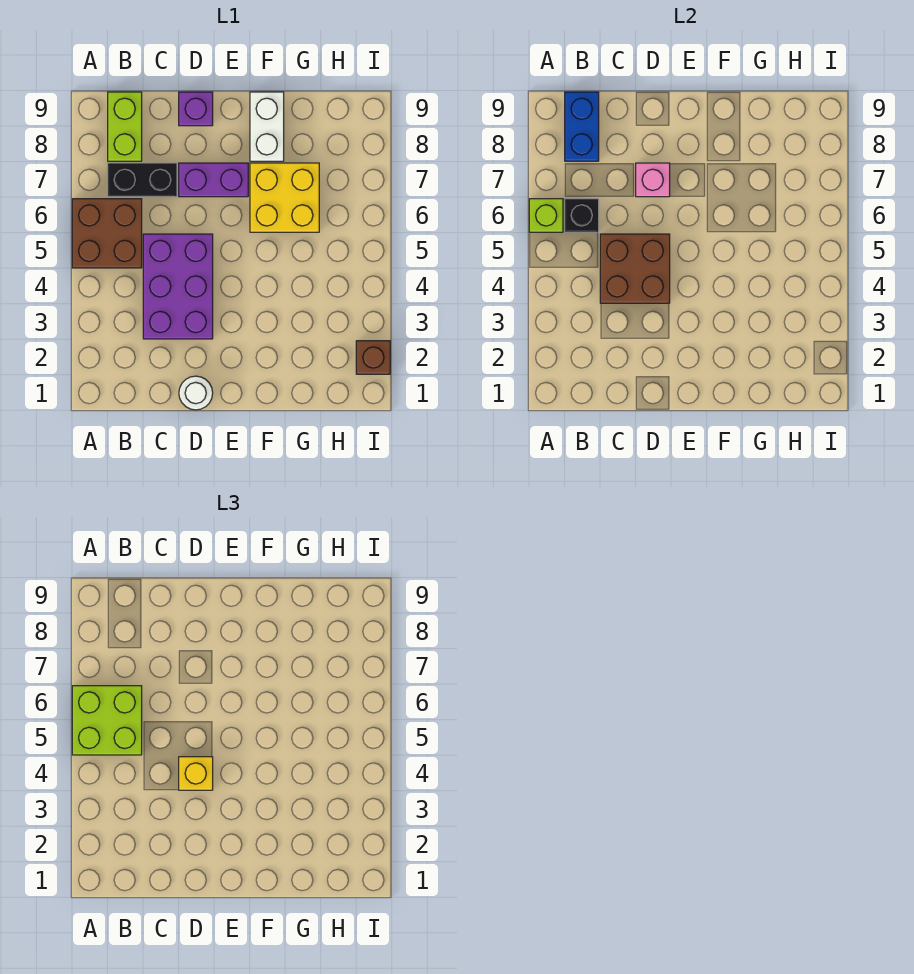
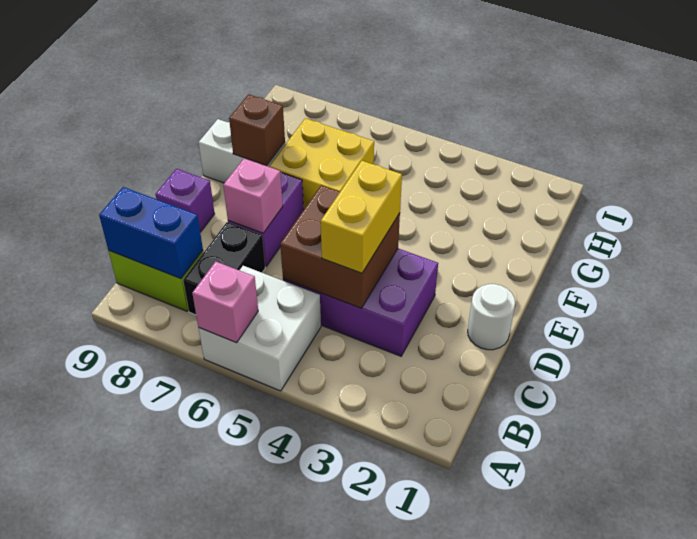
brown 2x2 brick [72,199,142,268] -> white 2x2 brick [199,266,321,391]
lime 2x2 brick [72,686,142,755] -> none
lime 1x1 brick [529,199,563,232] -> pink 1x1 brick [192,262,258,343]
black 1x1 brick [565,199,599,232] -> none
yellow 1x1 brick [179,757,213,790] -> yellow 1x2 brick [321,161,402,273]
brown 1x1 brick [356,341,390,374] -> brown 1x1 brick moved to [229,94,285,165]

